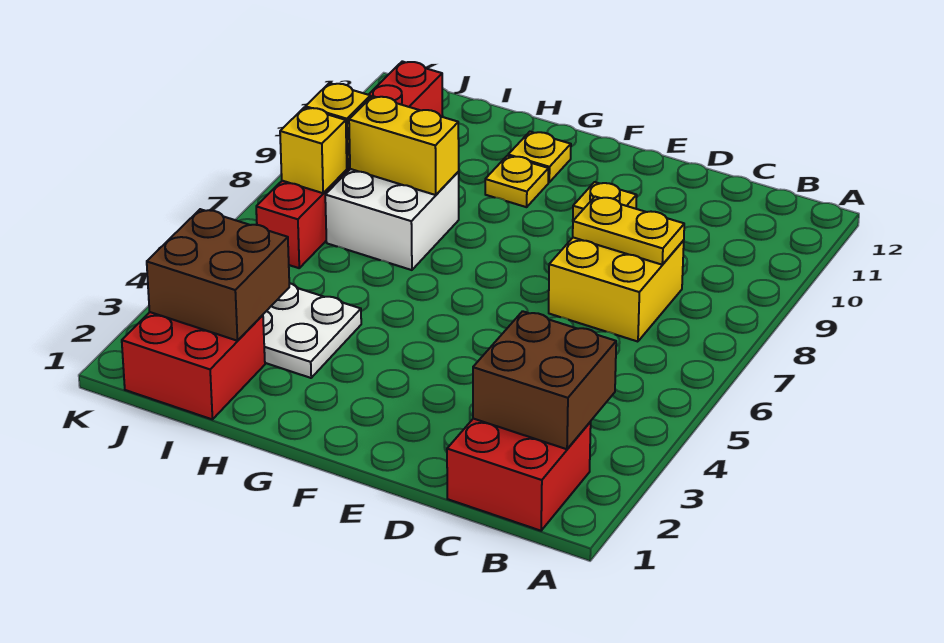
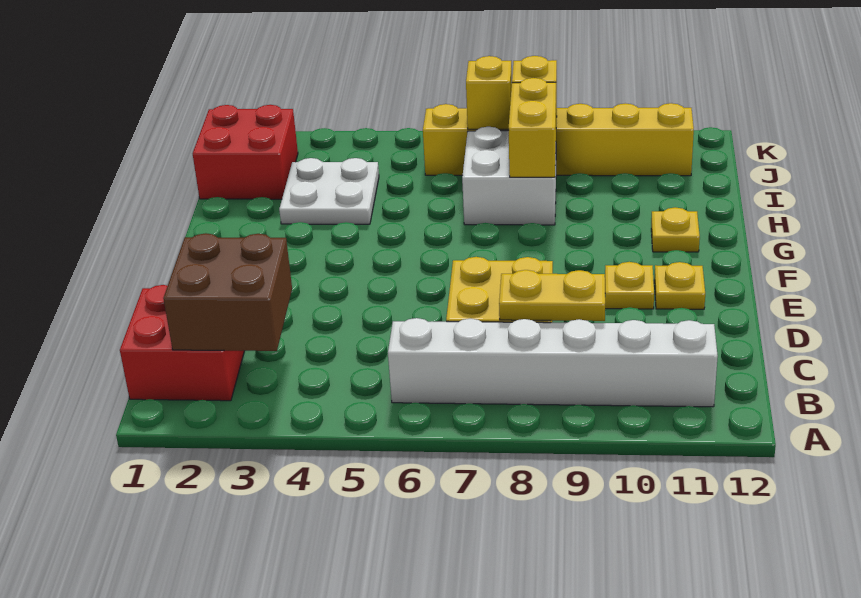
none -> white 1x6 brick [388,318,718,407]
yellow 1x2 plate [573,197,684,265] -> yellow 1x2 plate turned to [499,270,605,321]
yellow 1x1 plate [485,156,549,207] -> yellow 1x1 plate moved to [654,262,705,309]
brown 2x2 brick [147,209,289,341] -> none
red 1x6 brick [256,61,443,268] -> yellow 1x6 brick [423,103,694,176]

